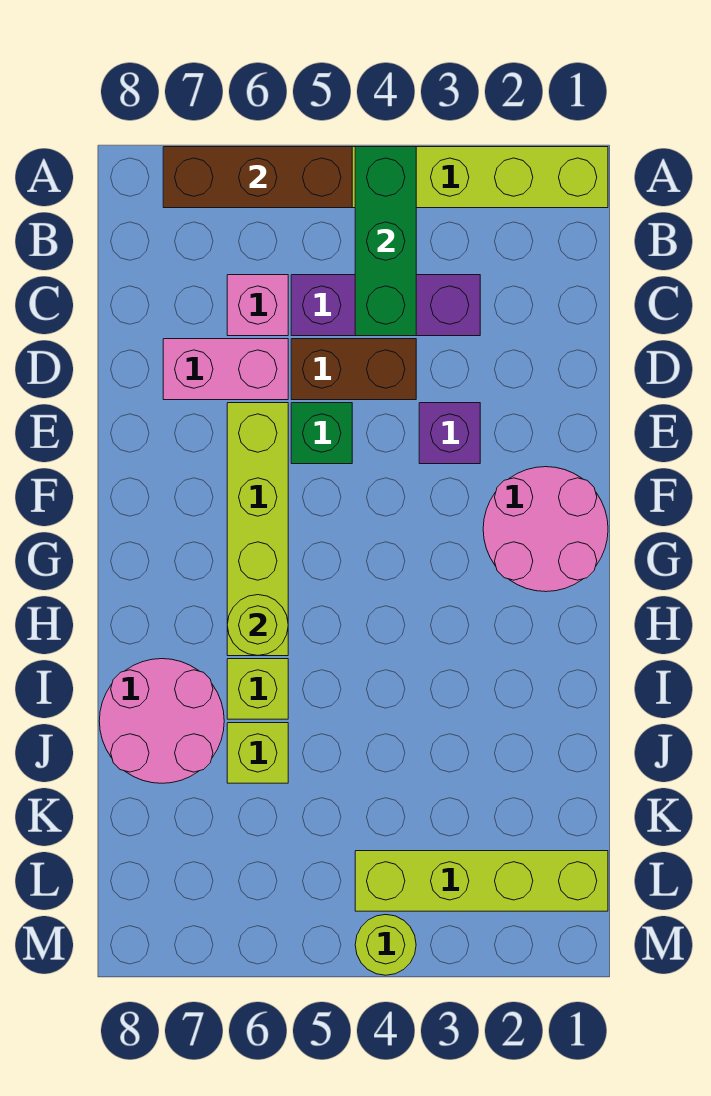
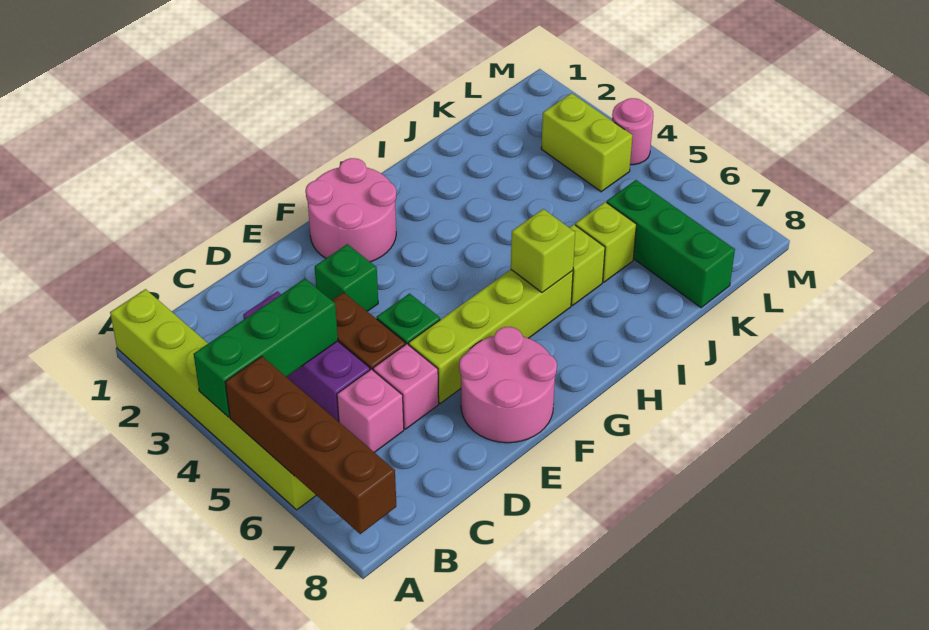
brown 1x3 brick [163,147,352,208] -> brown 1x4 brick [225,356,396,534]
pink 1x2 brick [163,339,288,400] -> pink 1x1 brick [373,344,439,429]
purple 1x1 brick [419,403,480,464] -> green 1x1 brick [315,244,378,311]
lime 1x1 round brick [227,595,288,656] -> lime 1x1 brick [511,209,575,293]
pink 2x2 round brick [99,659,224,783] -> pink 2x2 round brick moved to [459,327,557,443]
none -> green 1x3 brick [607,180,735,308]
lime 1x4 brick [355,851,608,911] -> lime 1x2 brick [541,93,633,192]
lime 1x1 round brick [355,915,416,975] -> pink 1x1 round brick [612,98,653,165]

